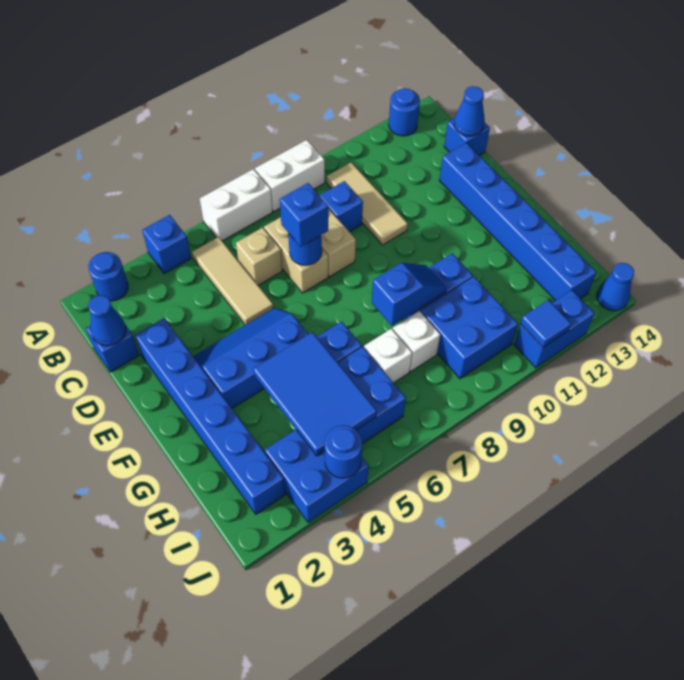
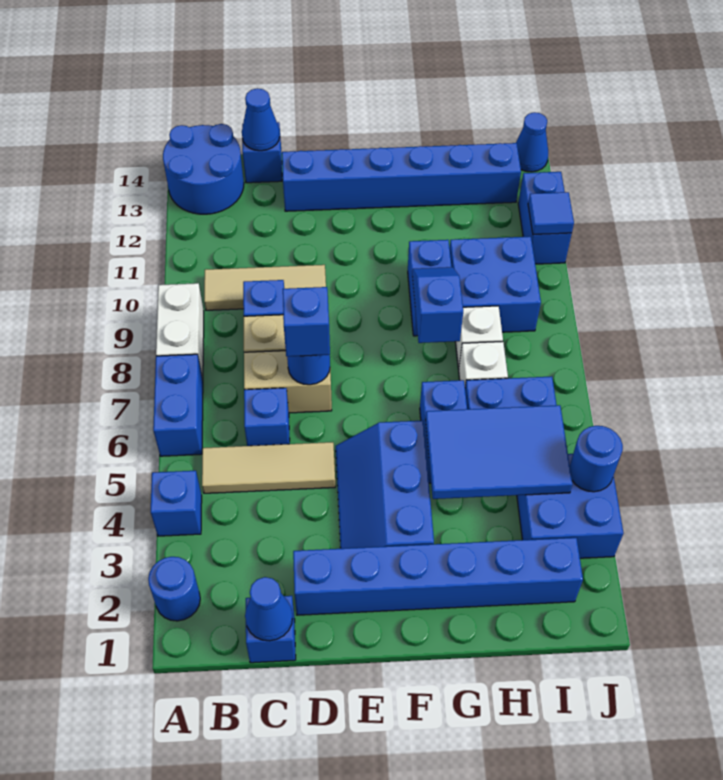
white 1x2 brick [200,169,273,241] -> blue 1x2 brick [153,354,203,456]
blue 1x1 round brick [389,88,420,136] -> blue 2x2 round brick [163,124,244,214]
tan 1x1 brick [236,228,282,285] -> blue 1x1 brick [244,388,290,446]

